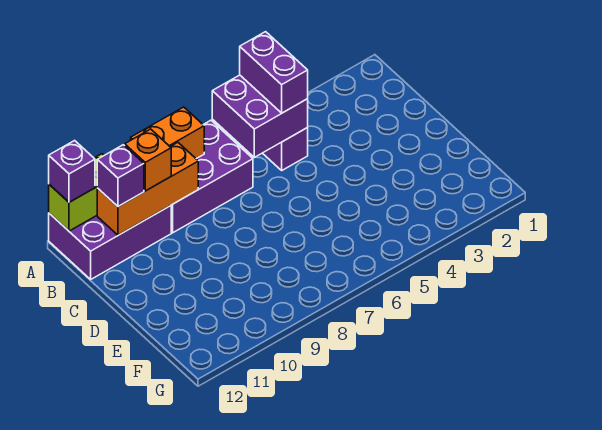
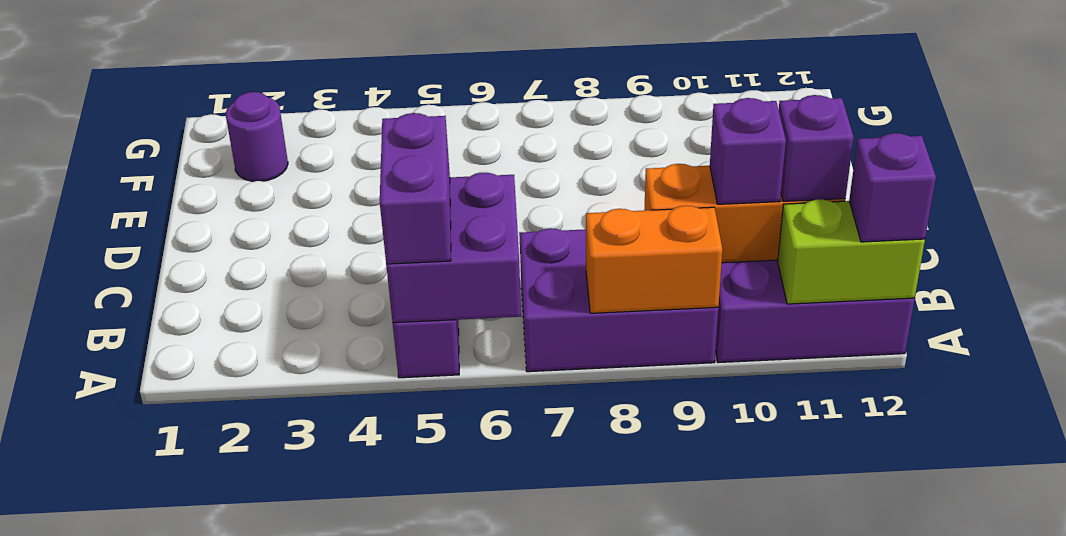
orange 1x1 brick [125,129,171,191] -> purple 1x1 brick [710,98,786,204]
none -> purple 1x1 round brick [226,92,288,181]

